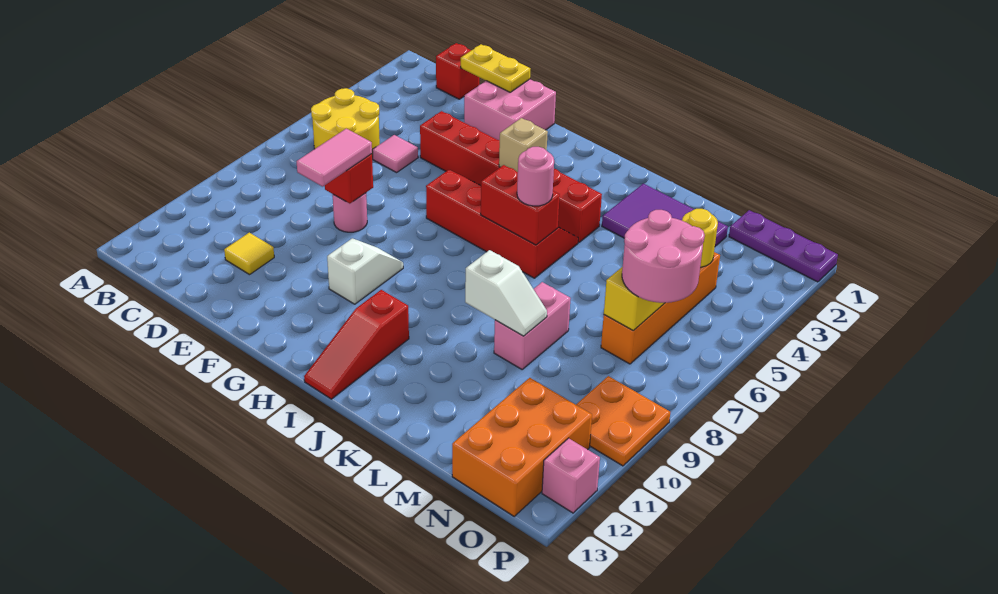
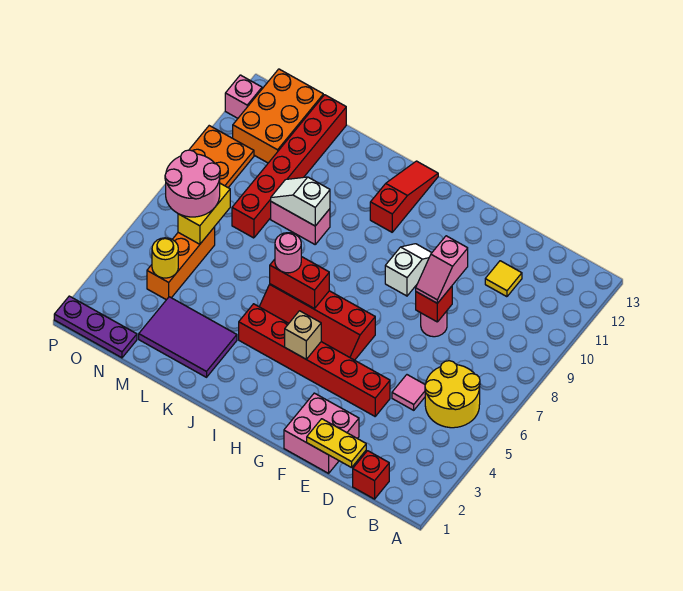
pink 1x2 tile [297,129,372,186] -> pink 1x2 slope [416,236,468,303]
white 1x2 slope [327,238,403,304] -> white 1x2 slope turned to [385,244,432,296]
pink 1x2 brick [494,282,571,369] -> pink 1x2 brick turned to [271,202,330,244]
none -> red 1x6 brick [232,95,346,238]
orange 1x4 brick [601,252,720,364] -> orange 1x3 brick [147,227,215,300]

